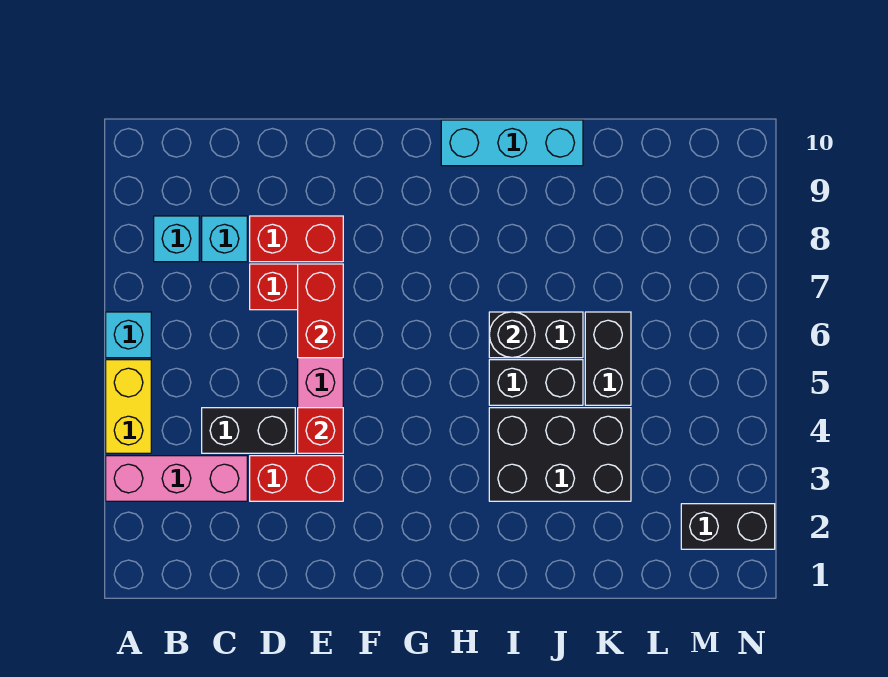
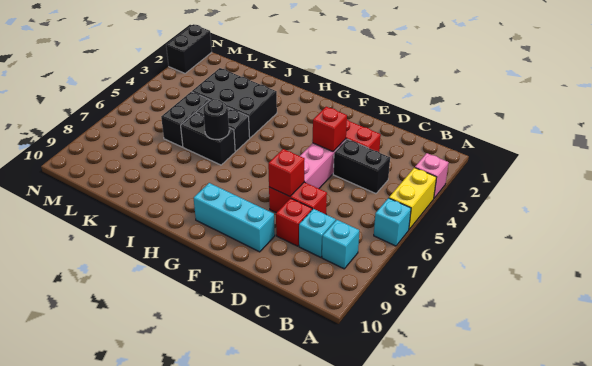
pink 1x3 brick [106,456,247,501] -> pink 1x1 brick [415,153,449,198]
red 1x2 brick [250,216,343,262] -> red 1x1 brick [276,198,312,246]
red 1x2 brick [298,264,343,358] -> red 1x1 brick [268,149,305,196]
cyan 1x3 brick [441,120,583,166] -> cyan 1x3 brick moved to [194,183,275,252]
black 1x2 brick [681,504,775,549] -> black 1x2 brick turned to [166,24,212,73]

